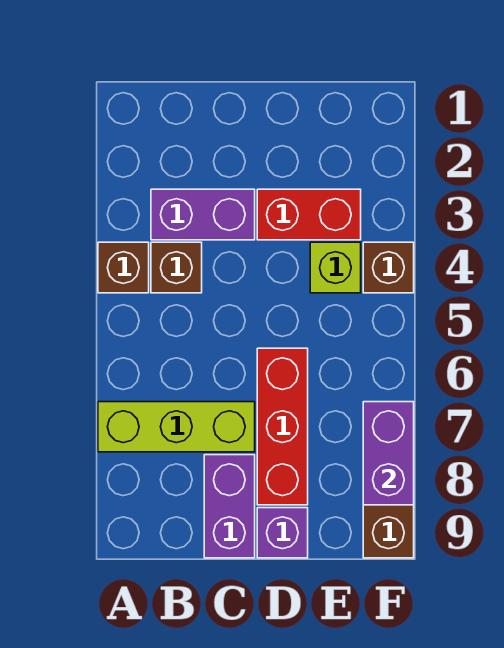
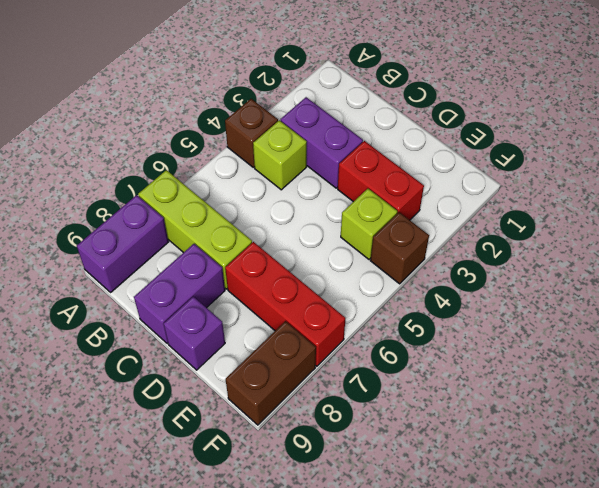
brown 1x1 brick [151,242,202,293] -> lime 1x1 brick [253,120,307,190]
red 1x3 brick [257,348,308,505] -> red 1x3 brick turned to [225,242,345,366]
purple 1x2 brick [363,402,414,505] -> purple 1x2 brick moved to [77,195,168,292]

